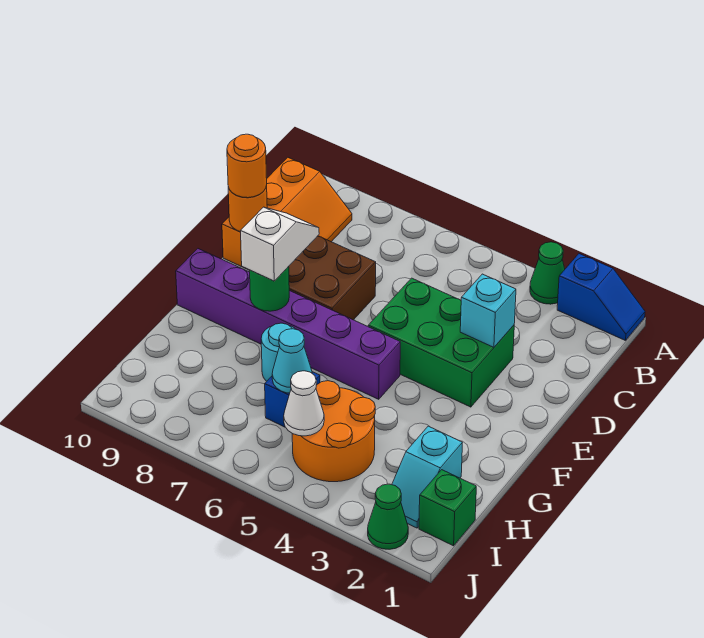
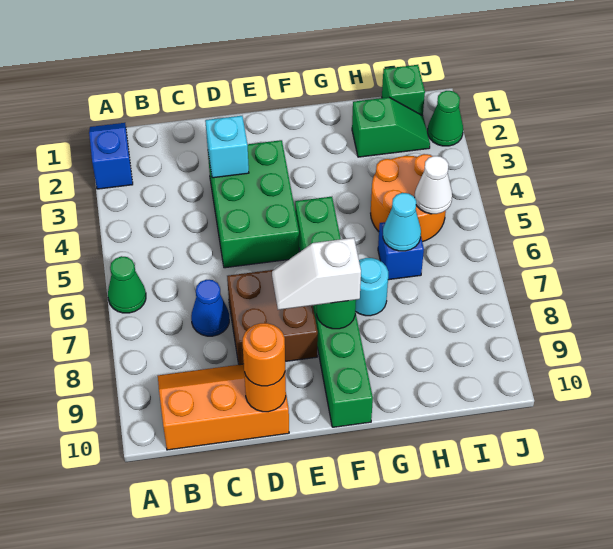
green 1x1 cone [530,242,565,304] -> green 1x1 cone moved to [108,256,146,313]
none -> blue 1x1 cone [191,280,229,336]
purple 1x6 brick [176,249,400,399] -> green 1x6 brick [295,197,373,427]
cyan 1x2 slope [392,426,462,528] -> green 1x2 slope [352,97,430,157]

